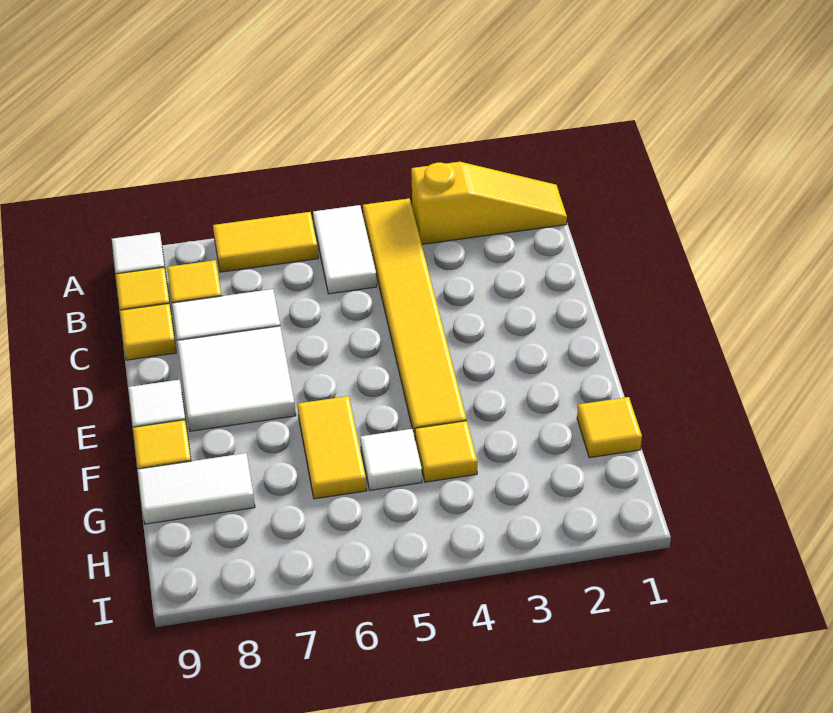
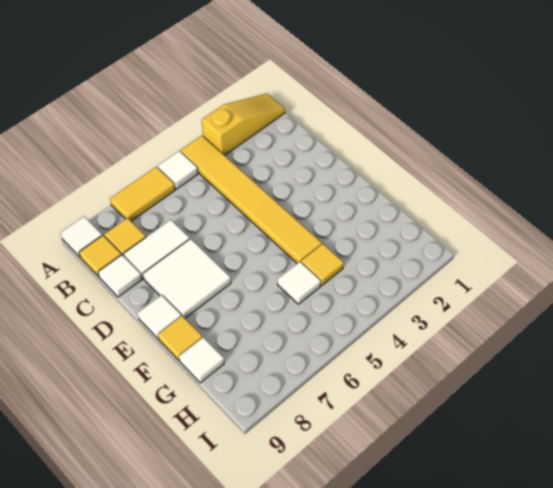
white 1x2 tile [313,205,377,294] -> white 1x1 tile [158,151,198,189]
yellow 1x1 tile [120,303,176,360] -> white 1x1 tile [98,255,142,297]
yellow 1x2 tile [297,396,367,499] -> none
yellow 1x1 tile [577,397,642,458] -> none
white 1x2 tile [138,453,255,524] -> white 1x1 tile [179,337,224,383]

